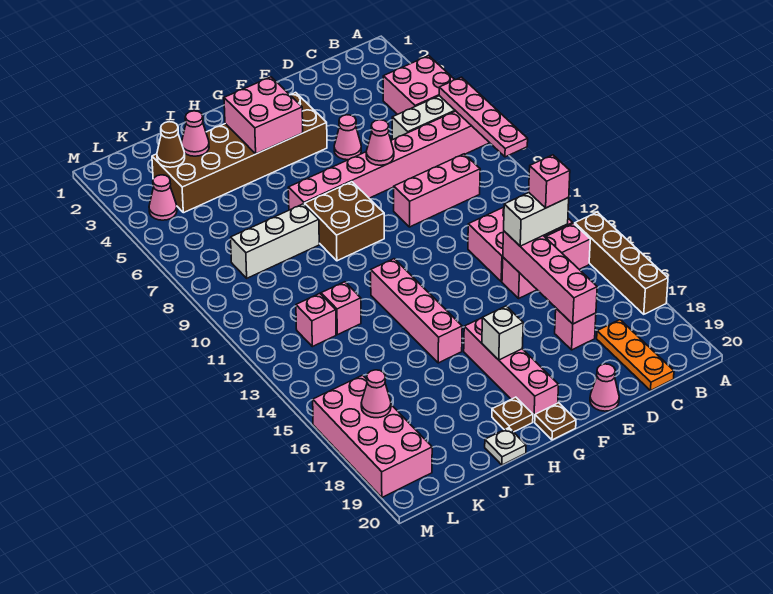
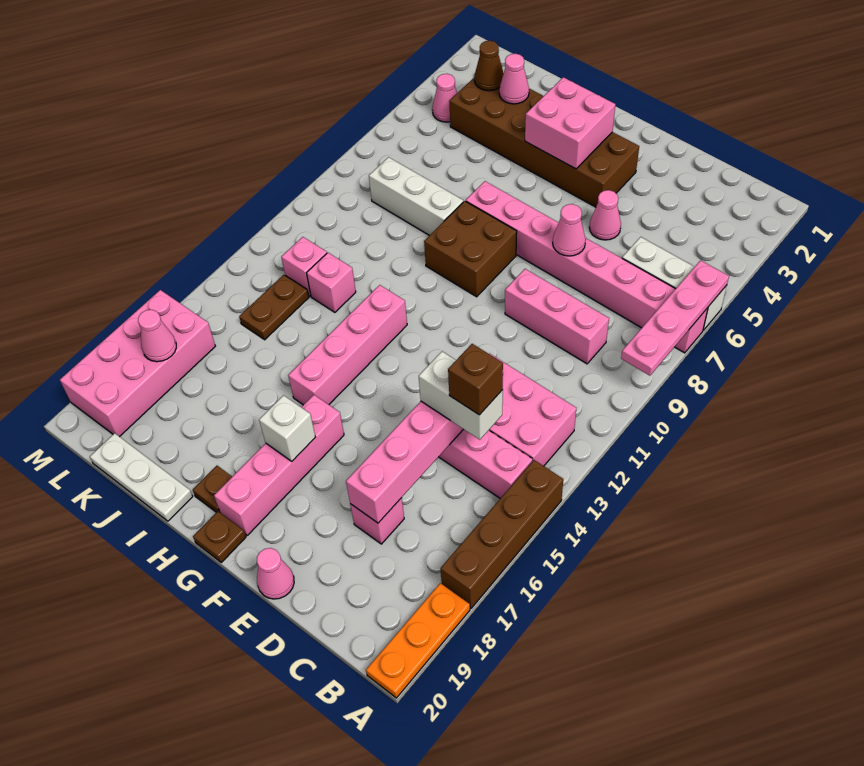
pink 2x2 brick [383,56,455,115] -> none
pink 1x1 brick [529,155,570,208] -> brown 1x1 brick [448,344,503,415]
orange 1x3 plate [597,320,674,391] -> orange 1x3 plate moved to [366,583,470,698]
white 1x1 plate [485,428,526,465] -> white 1x3 plate [90,433,193,521]
none -> brown 1x2 plate [239,275,309,340]

